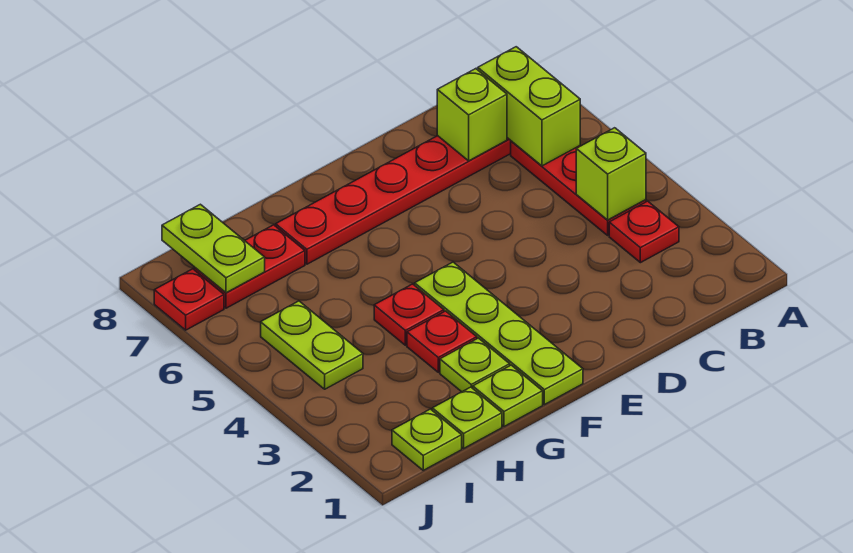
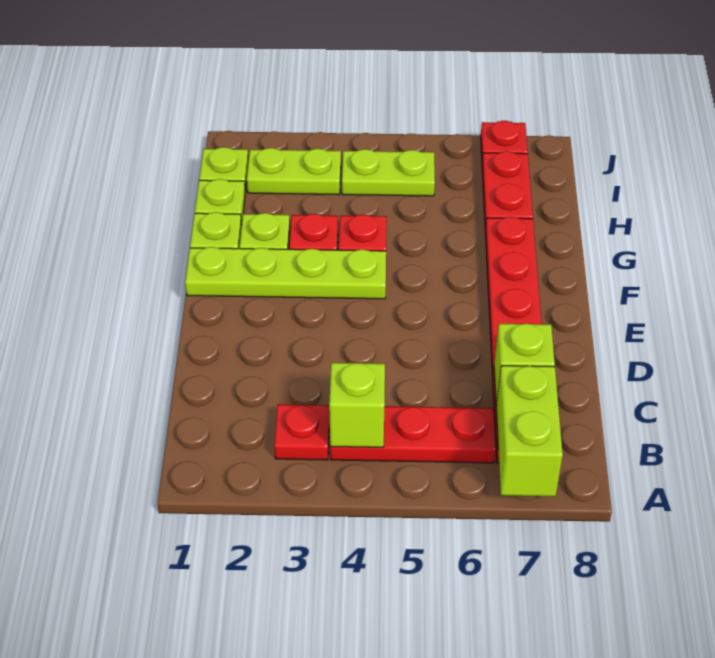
lime 1x2 brick [478,47,580,166] -> lime 1x2 brick turned to [496,366,563,496]
lime 1x2 plate [162,204,265,293] -> lime 1x2 plate moved to [247,148,341,195]

